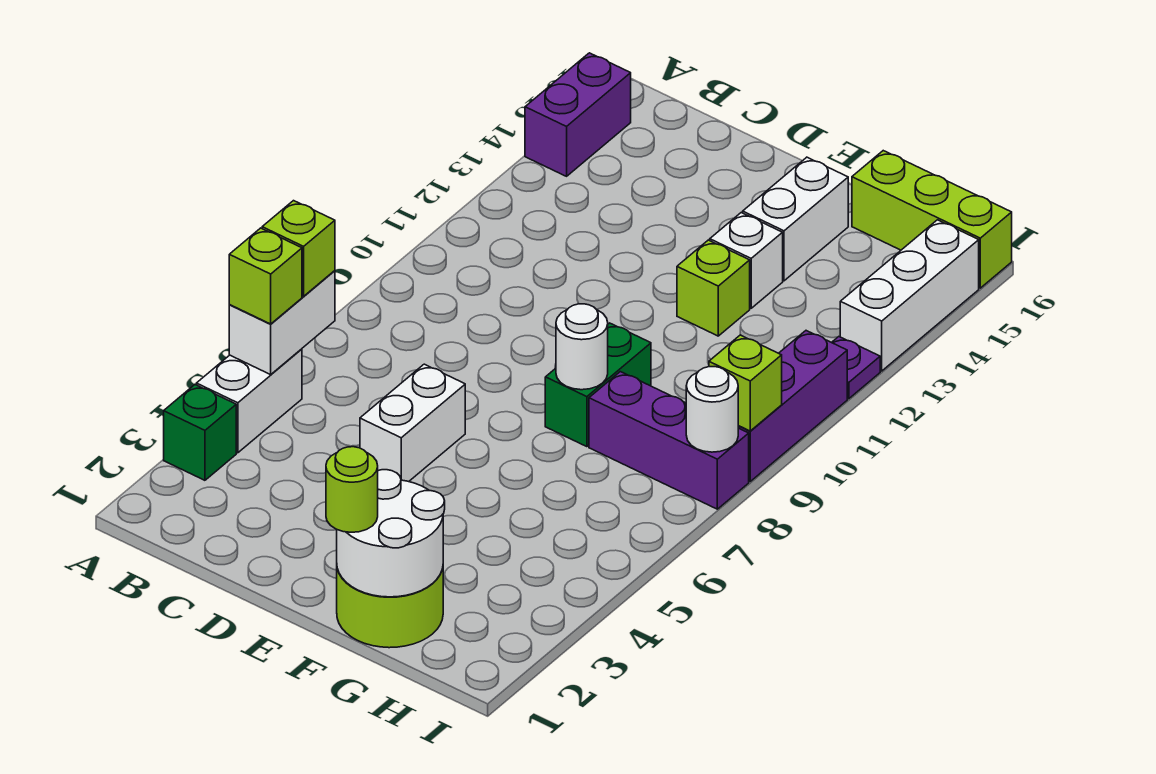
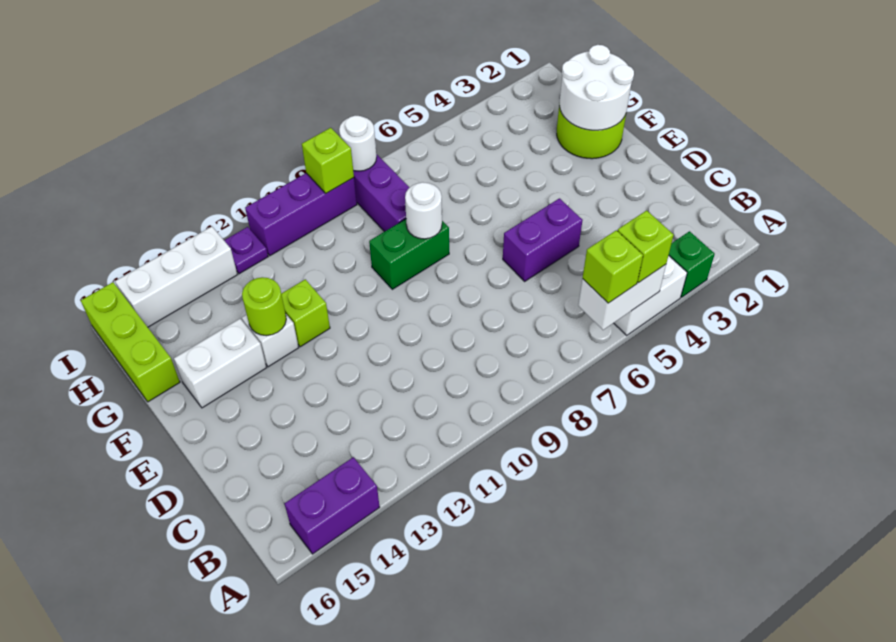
white 1x2 brick [360,364,465,482] -> purple 1x2 brick [503,198,583,281]
lime 1x1 round brick [326,447,378,532] -> lime 1x1 round brick moved to [242,277,286,336]

